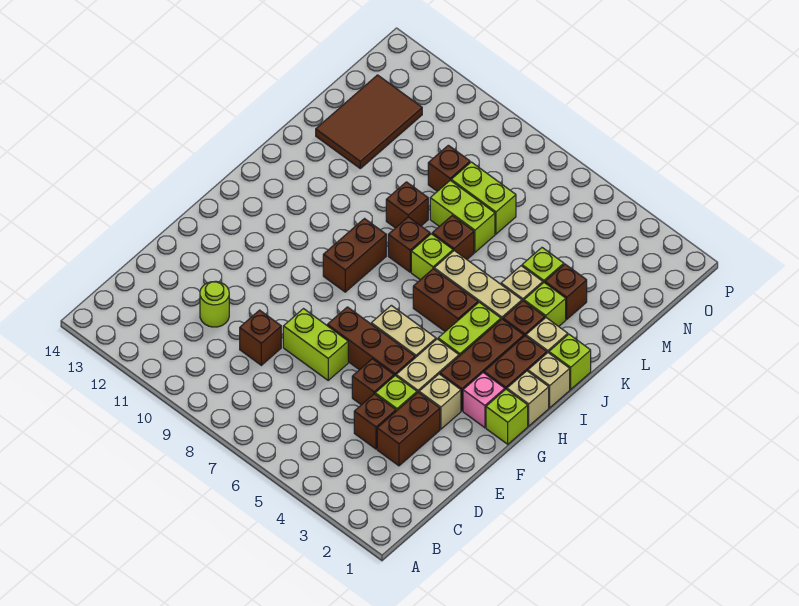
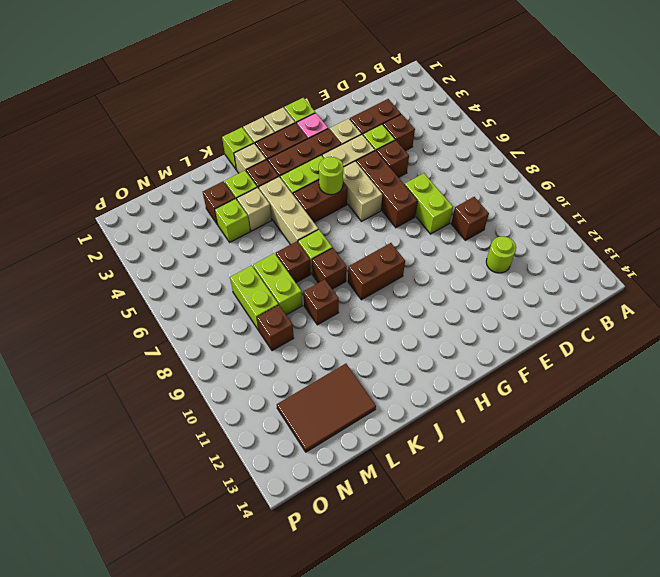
none -> lime 1x1 round brick [319,157,343,195]
brown 1x2 brick [413,269,478,331] -> brown 1x2 brick turned to [293,180,347,222]

